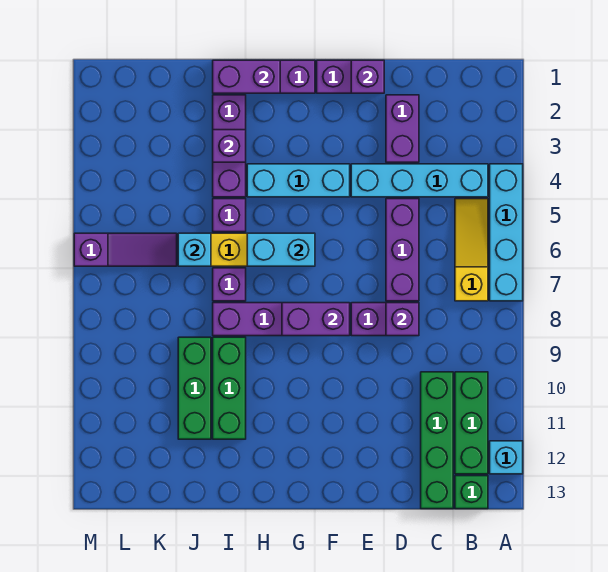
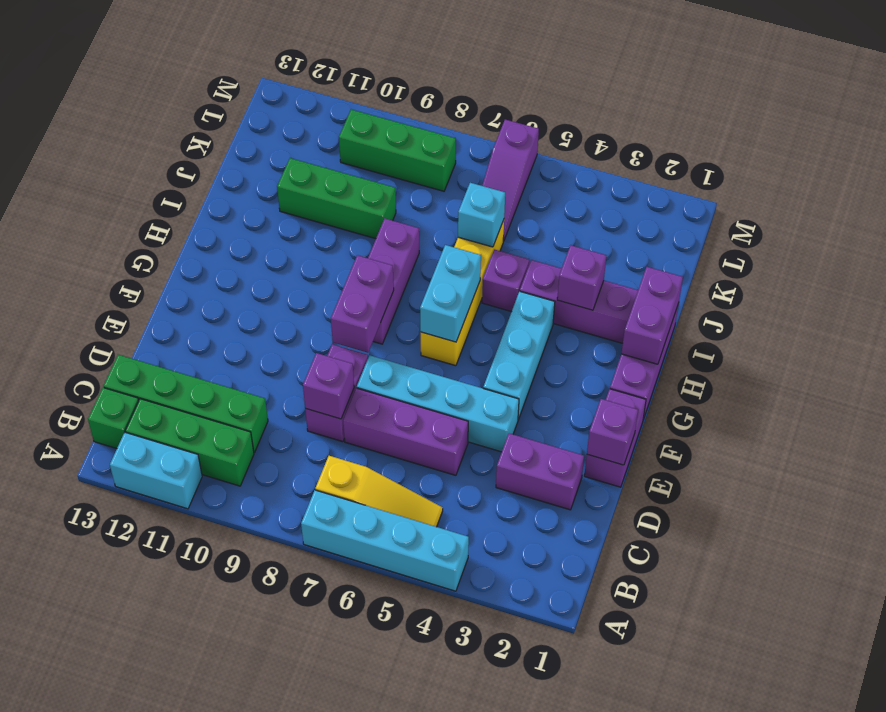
cyan 1x1 brick [490,441,523,474] -> cyan 1x2 brick [110,432,202,509]
cyan 1x4 brick [351,164,488,197] -> cyan 1x4 brick turned to [357,355,519,452]
purple 1x1 brick [213,268,246,301] -> none
green 1x3 brick [213,337,246,439] -> green 1x3 brick moved to [339,109,456,191]

